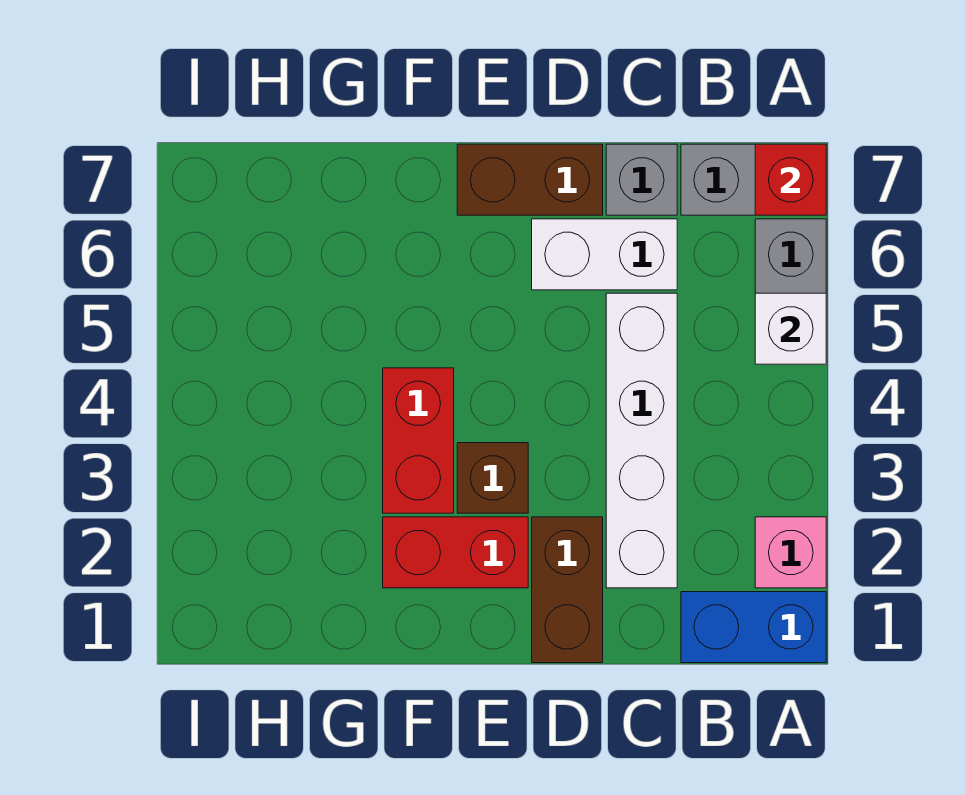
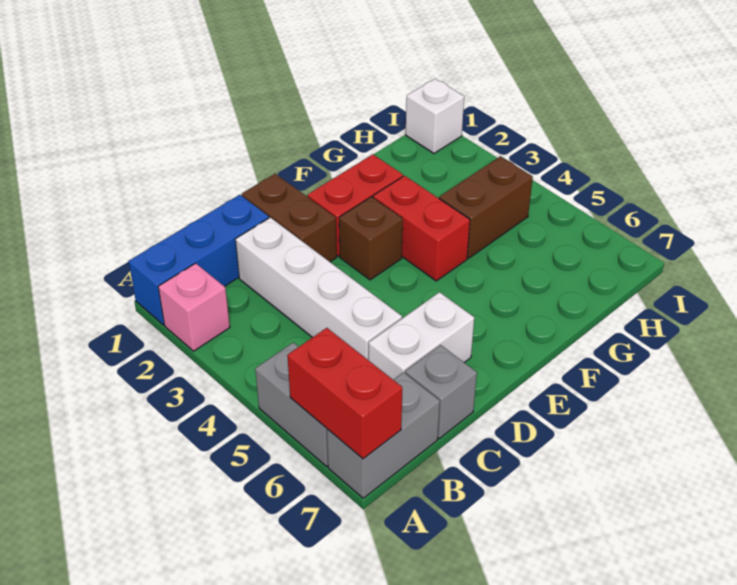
blue 1x2 brick [681,592,826,663] -> blue 1x3 brick [128,195,269,325]
white 1x1 brick [755,293,826,364] -> white 1x1 brick moved to [406,79,464,153]
red 1x1 brick [755,144,826,215] -> red 1x2 brick [287,328,402,459]
brown 1x2 brick [457,144,603,215] -> brown 1x2 brick moved to [439,156,533,258]

